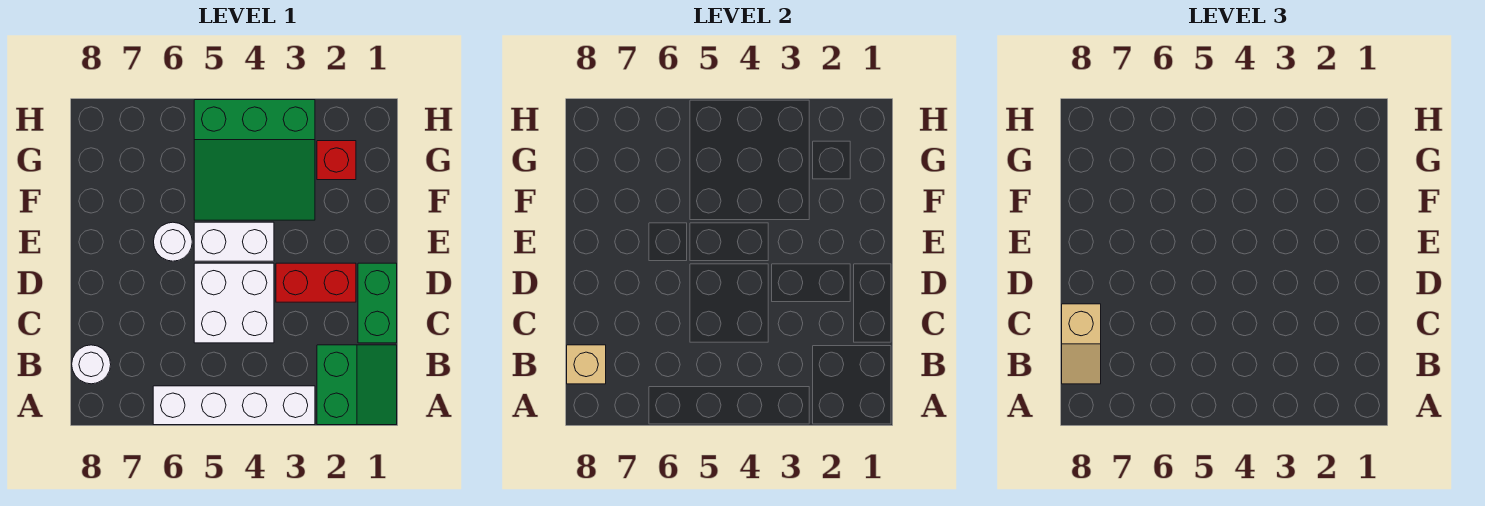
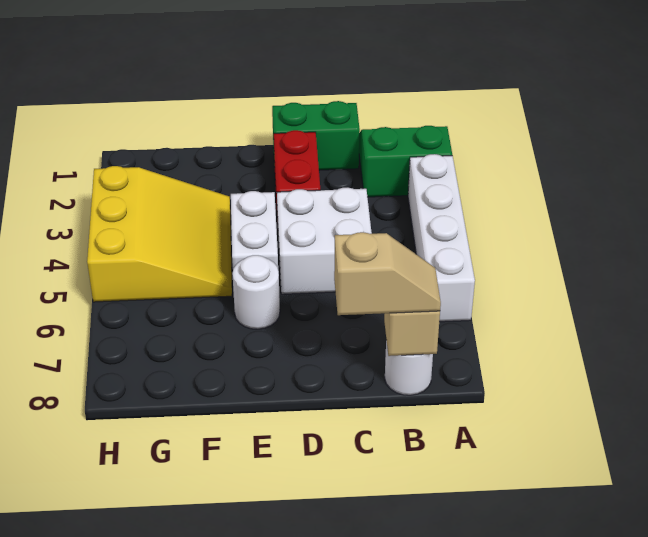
green 3x3 slope [194,100,315,220] -> yellow 3x3 slope [87,166,232,302]
red 1x1 brick [317,141,356,180] -> none

